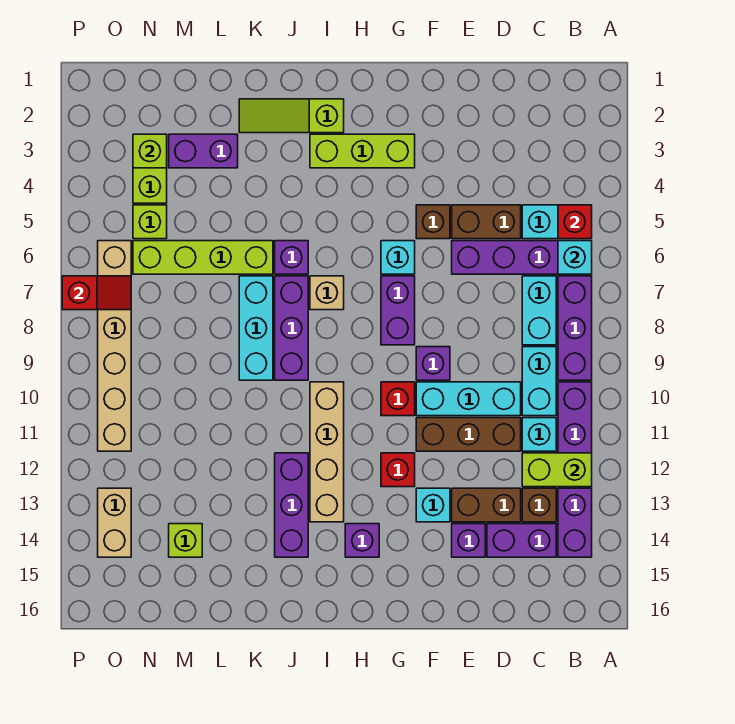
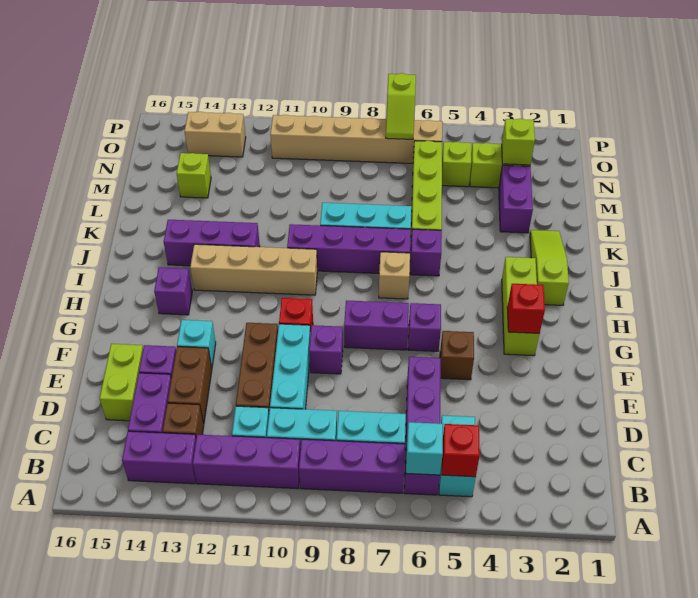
lime 1x2 brick [522,453,592,487] -> lime 1x2 brick moved to [100,344,143,421]
brown 1x2 brick [452,205,521,239] -> none
cyan 1x1 brick [381,241,415,274] -> purple 1x1 brick [408,303,441,351]
red 1x1 brick [381,453,415,487] -> red 1x1 brick moved to [507,284,545,333]
purple 1x3 brick [275,276,308,380] -> purple 1x4 brick [287,224,411,273]
red 1x2 slope [62,276,131,310] -> lime 1x2 slope [386,73,416,139]

